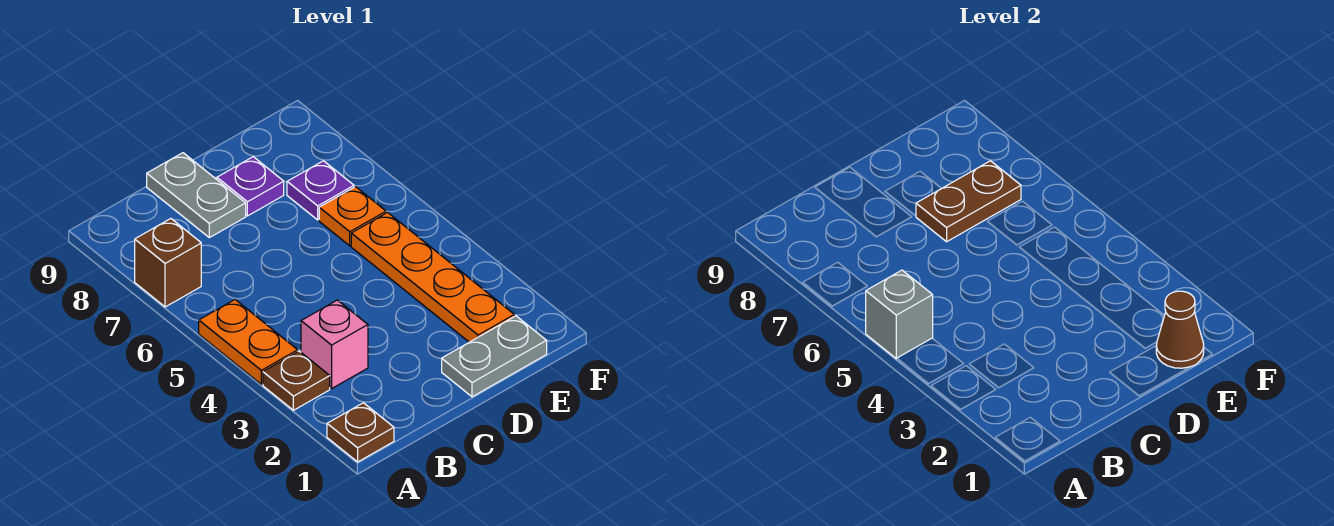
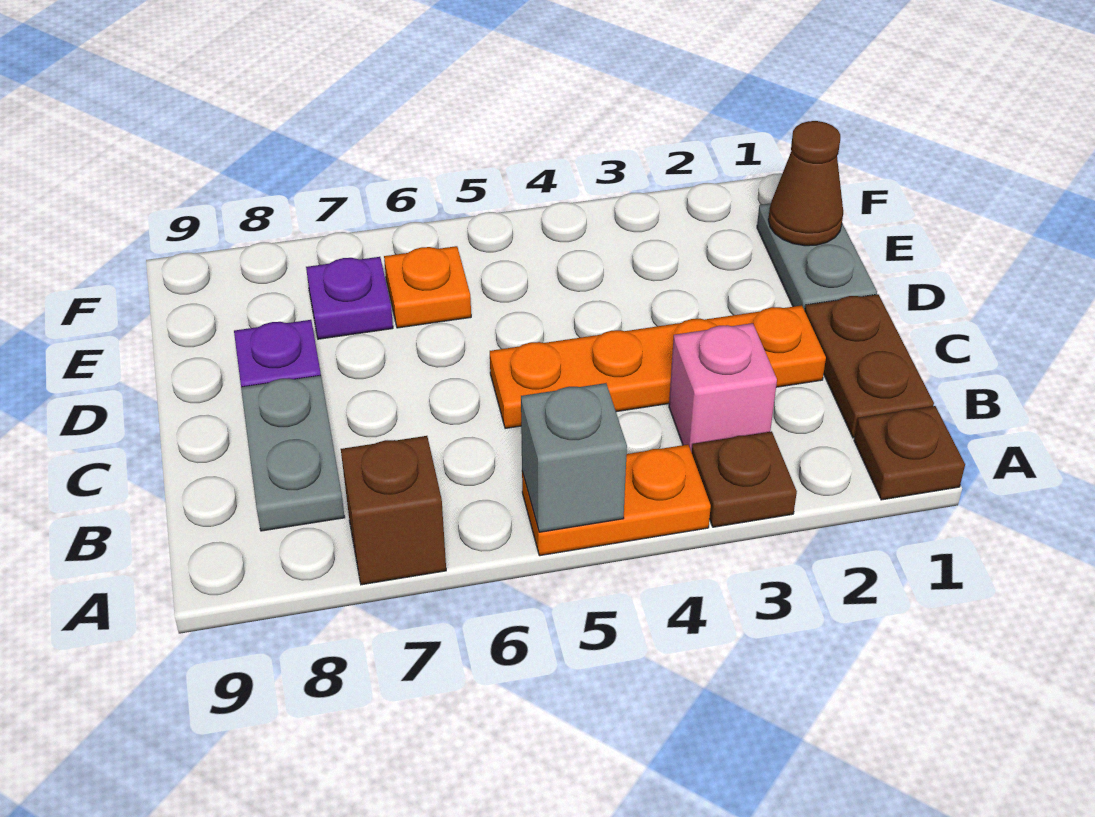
grey 1x2 plate [147,153,246,238] -> grey 1x2 plate turned to [241,375,345,531]
brown 1x2 plate [916,161,1021,242] -> brown 1x2 plate moved to [805,294,934,438]
orange 1x4 plate [351,213,514,342] -> orange 1x4 plate moved to [490,305,826,429]

